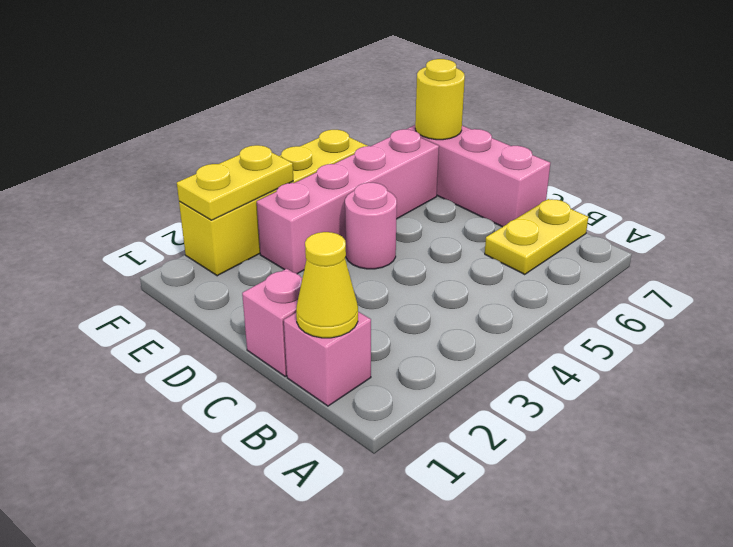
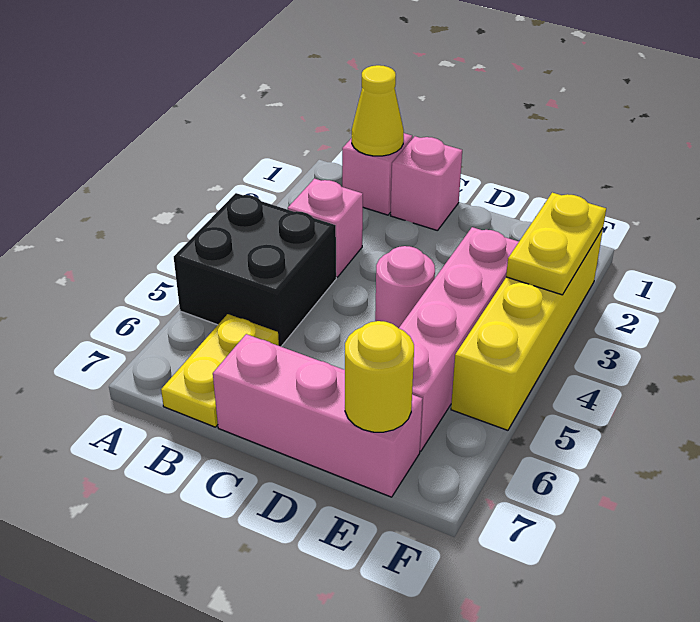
none -> black 2x2 brick [174,193,336,347]
none -> pink 1x1 brick [288,179,363,277]

